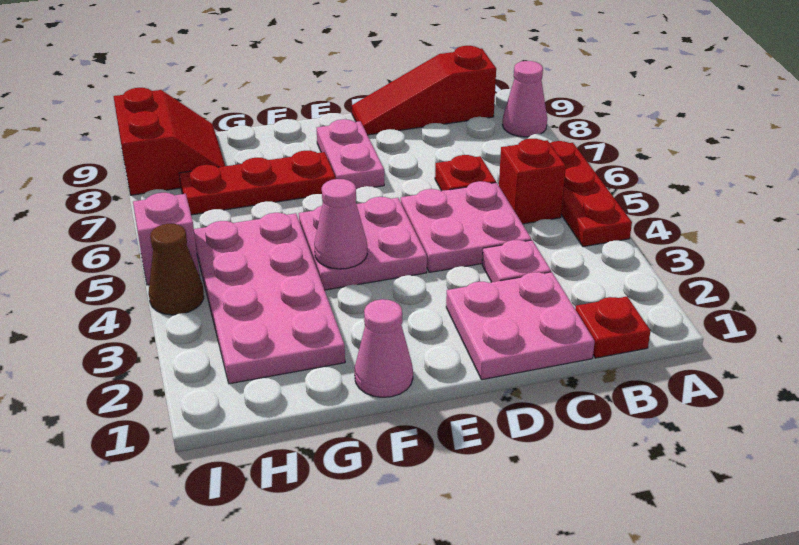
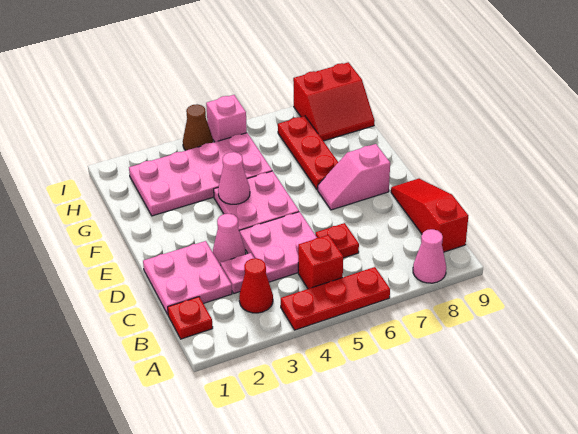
none -> red 1x1 cone [239,258,273,313]
pink 1x2 plate [317,119,384,189] -> pink 1x2 slope [318,144,390,210]
pink 1x1 cone [355,299,413,397] -> pink 1x1 cone moved to [213,214,246,265]

